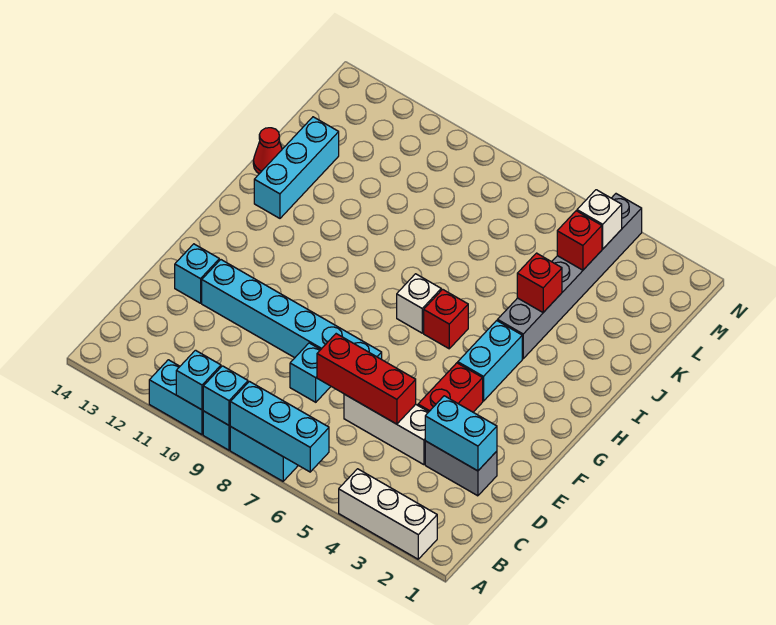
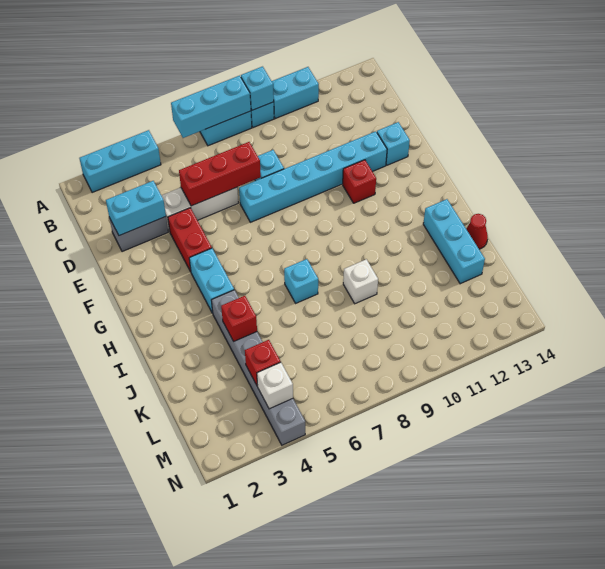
white 1x3 brick [339,469,437,559] -> cyan 1x3 brick [79,130,161,193]
cyan 1x1 brick [176,350,221,410] -> cyan 1x1 brick moved to [284,259,318,303]
red 1x1 brick [424,289,468,349] -> red 1x1 brick moved to [343,160,376,203]
white 1x1 brick [397,274,441,333] -> white 1x1 brick moved to [343,259,378,304]

